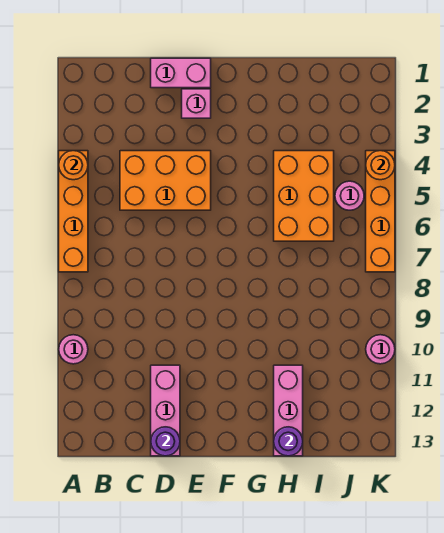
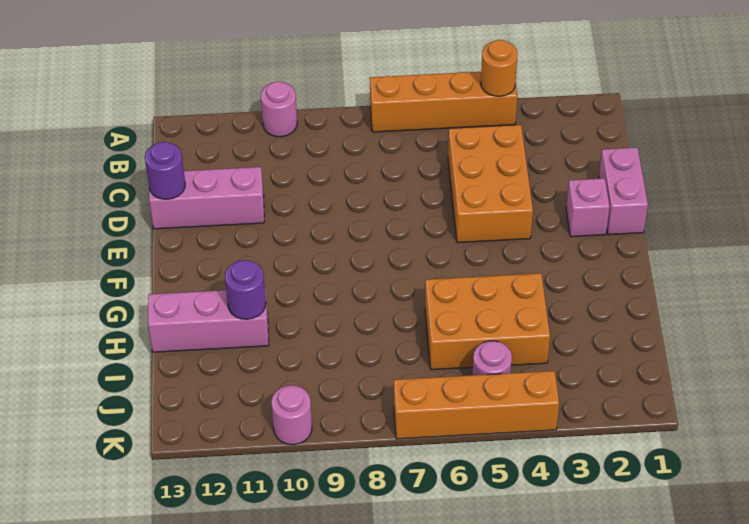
purple 1x1 round brick [274,427,303,456] -> purple 1x1 round brick moved to [225,260,266,319]
orange 1x1 round brick [366,151,395,180] -> none

